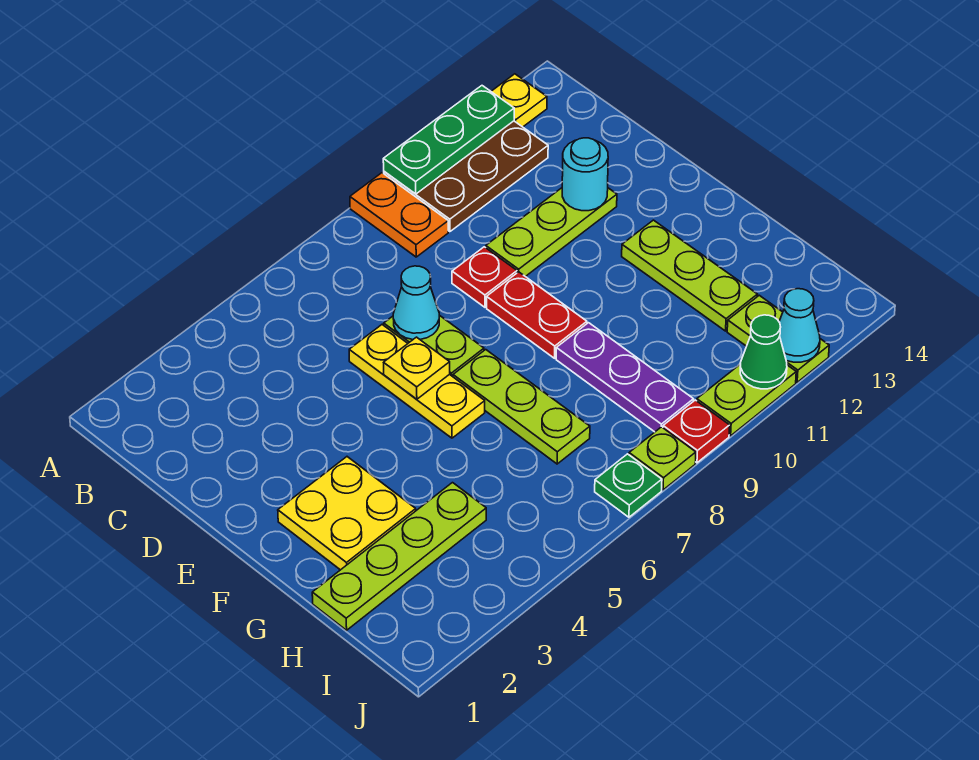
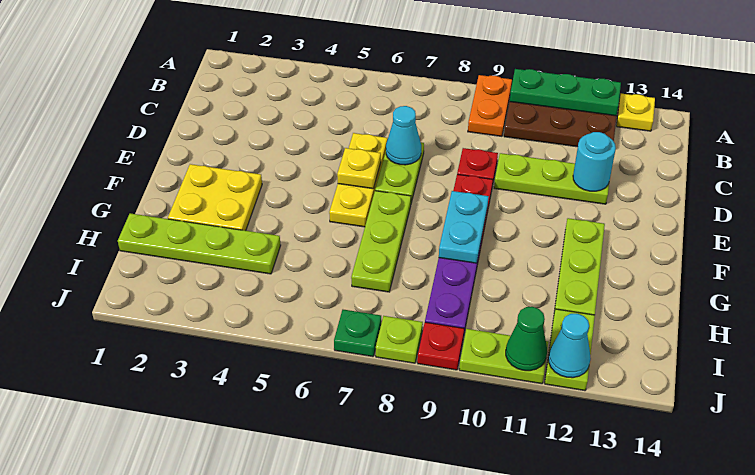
none -> cyan 1x2 plate [439,191,489,263]

